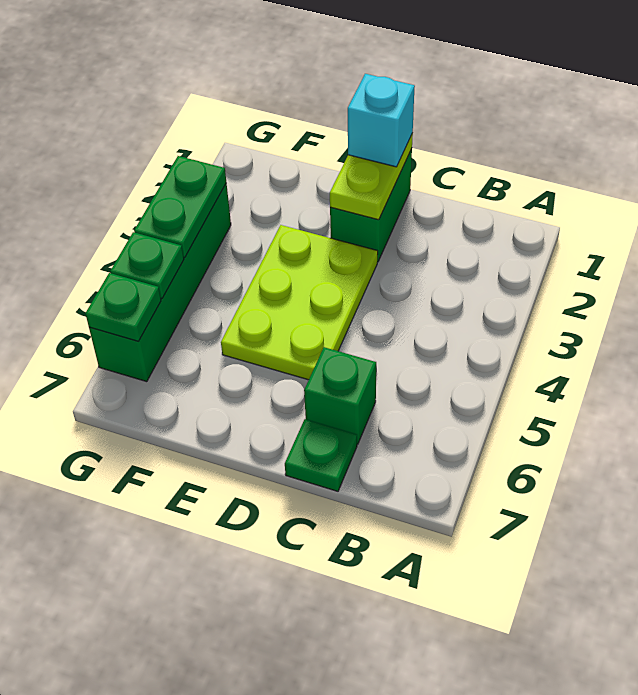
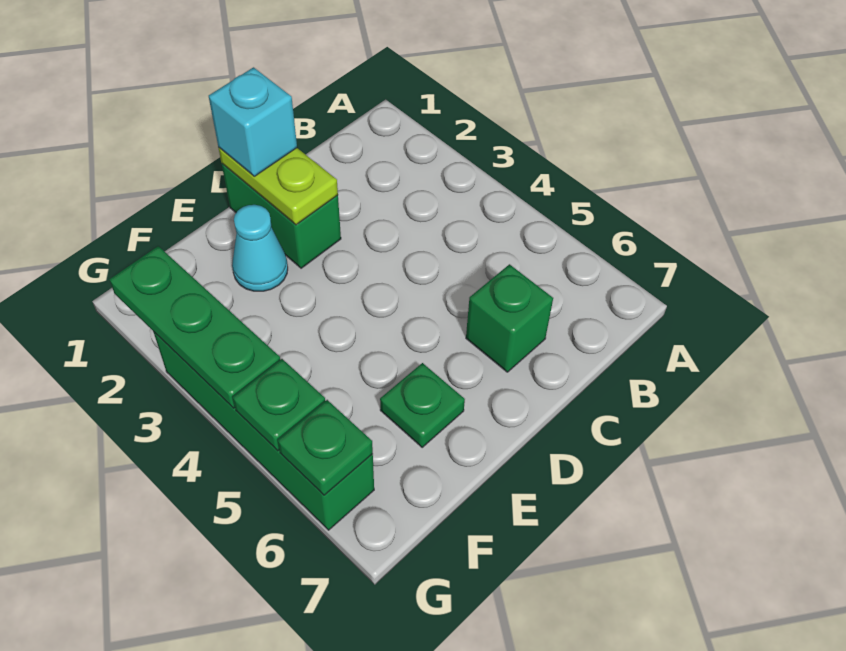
green 1x1 plate [285,419,357,491] -> green 1x1 plate moved to [380,363,465,447]
lime 2x3 plate [221,225,378,380] -> none
none -> cyan 1x1 cone [232,205,288,291]
green 1x2 plate [134,156,226,257] -> green 1x3 plate [109,246,280,408]

